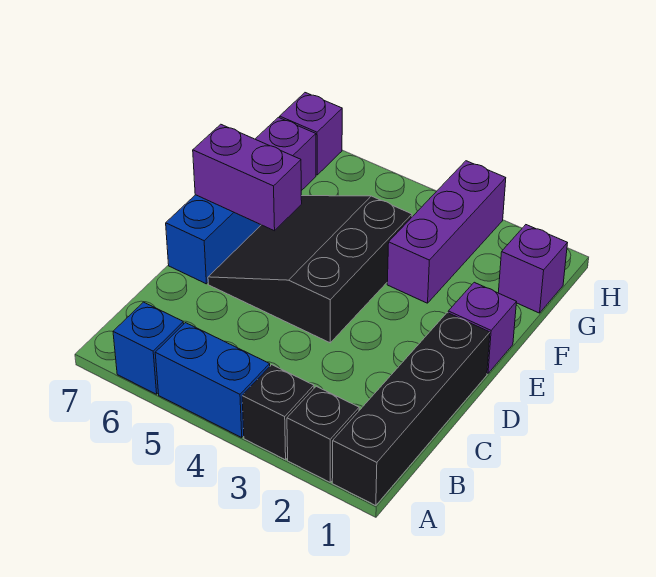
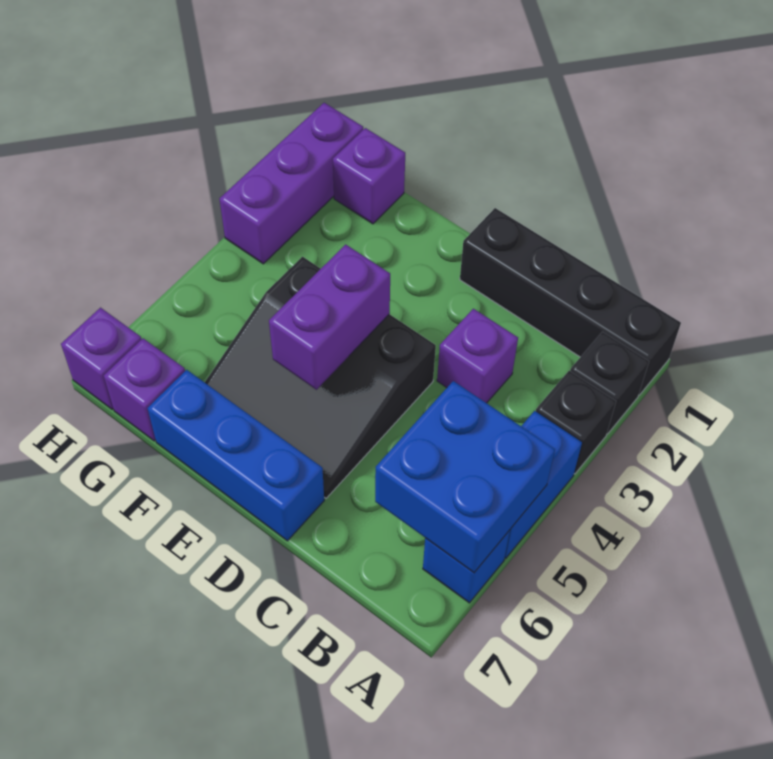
none -> blue 2x2 brick [375,381,555,573]
purple 1x1 brick [448,282,516,374] -> purple 1x1 brick moved to [437,309,518,403]
purple 1x2 brick [193,124,302,231] -> purple 1x2 brick moved to [269,244,390,390]
purple 1x3 brick [387,161,506,303] -> purple 1x3 brick turned to [220,103,363,264]

